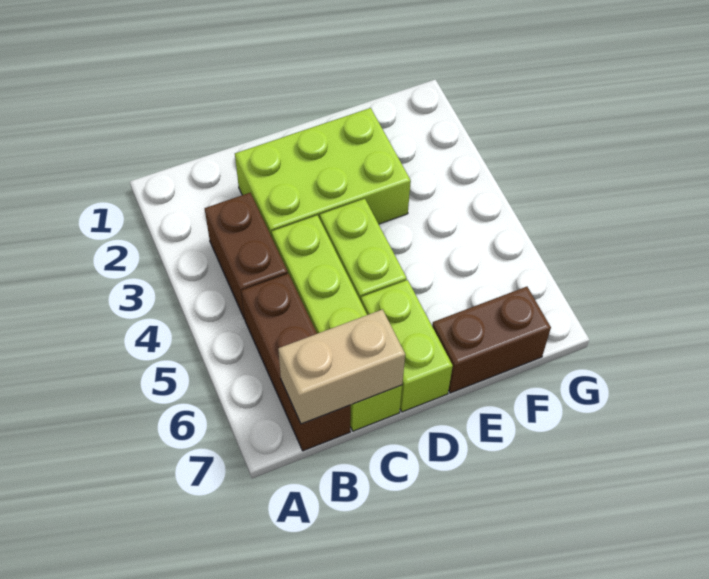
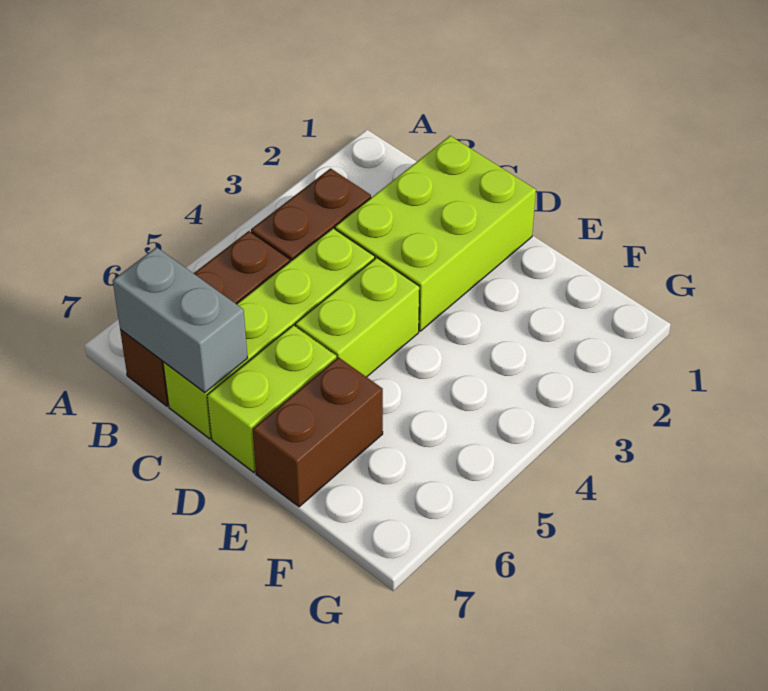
tan 1x2 brick [278,310,405,424] -> grey 1x2 brick [113,247,248,392]
lime 2x3 brick [235,108,411,237] -> lime 2x3 brick turned to [335,136,536,331]
brown 1x2 brick [432,287,551,393] -> brown 1x2 brick turned to [252,357,383,507]

